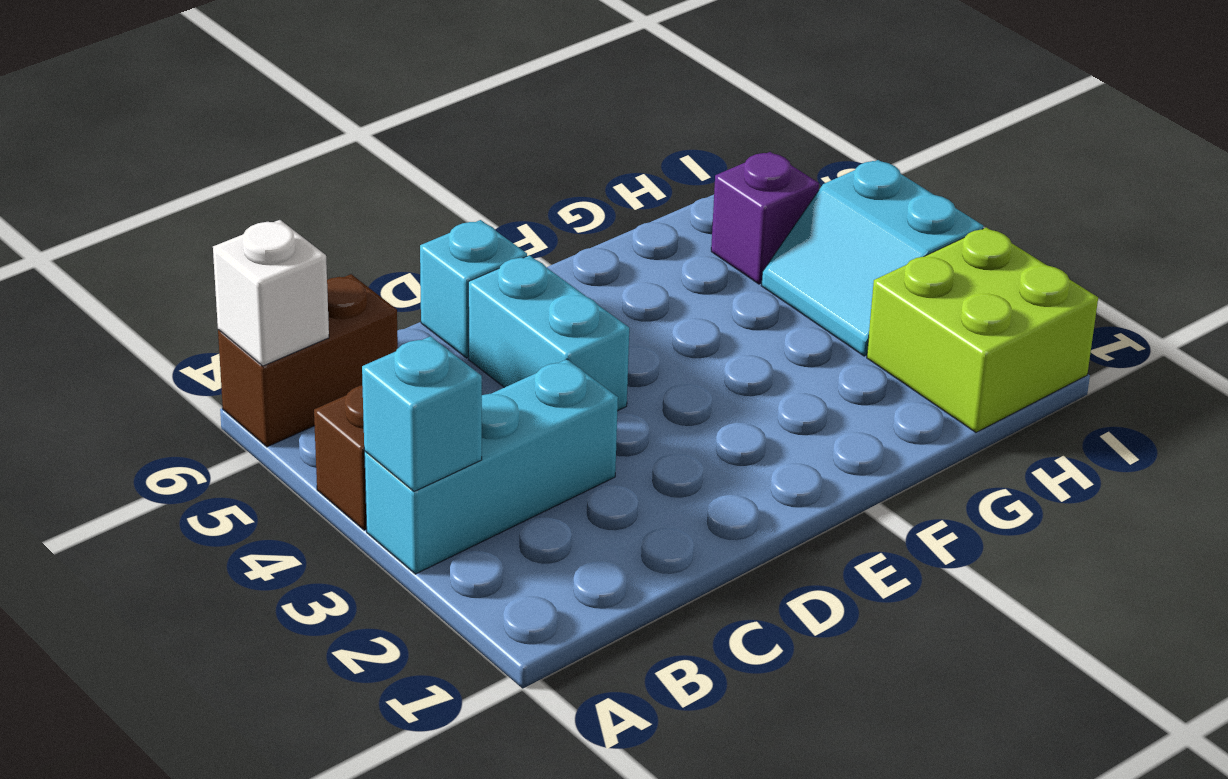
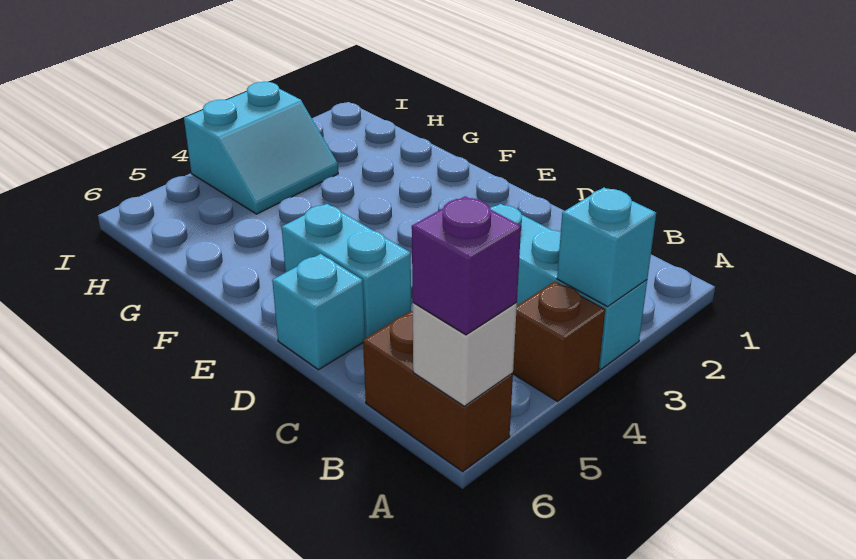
cyan 1x2 brick [468,255,629,411] -> cyan 1x2 brick turned to [282,204,411,339]
lime 2x2 brick [867,227,1098,432] -> none
purple 1x1 brick [711,152,819,284] -> purple 1x1 brick moved to [412,196,521,335]

